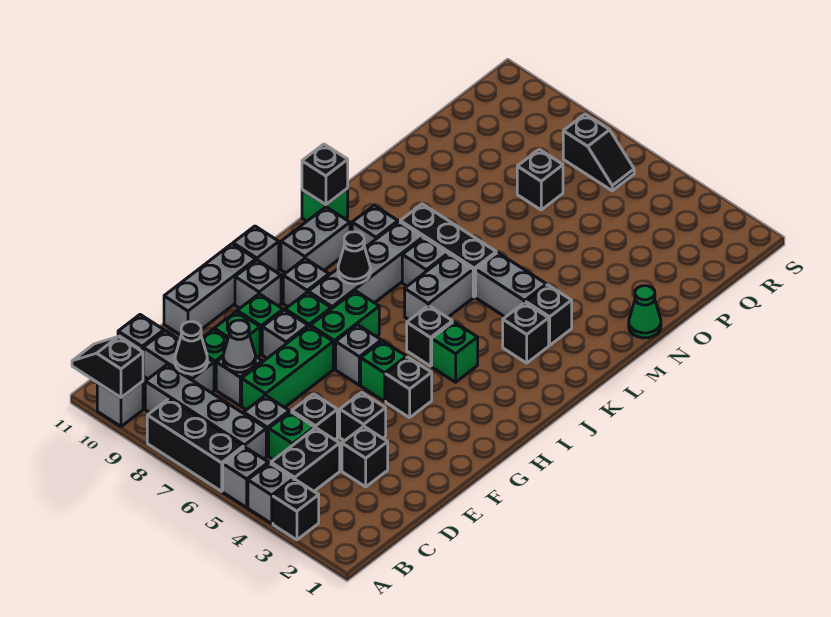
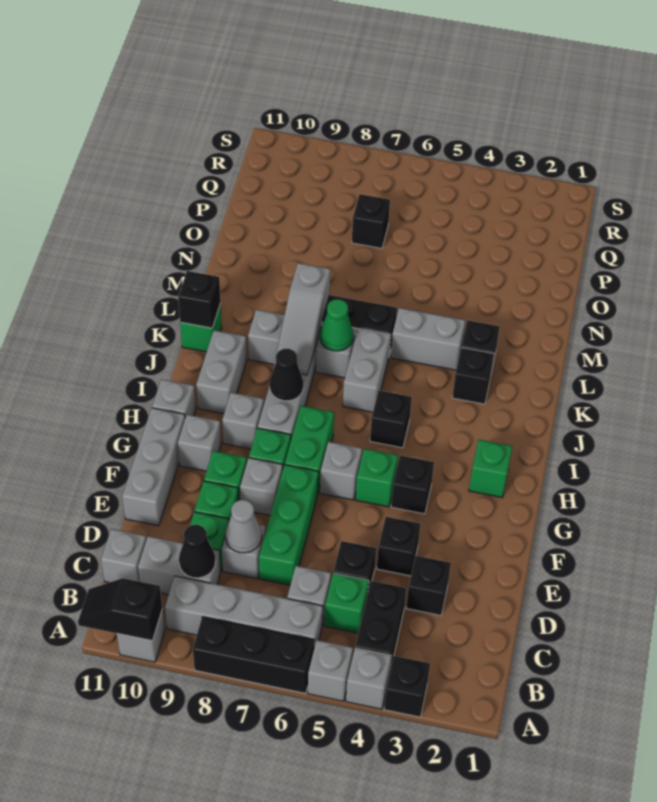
green 1x1 brick [432,322,478,382] -> green 1x1 brick moved to [469,440,512,498]
none -> grey 1x3 slope [274,263,330,375]
green 1x1 cone [629,286,661,338] -> green 1x1 cone moved to [320,299,353,351]
black 1x2 slope [563,114,634,191] -> none

